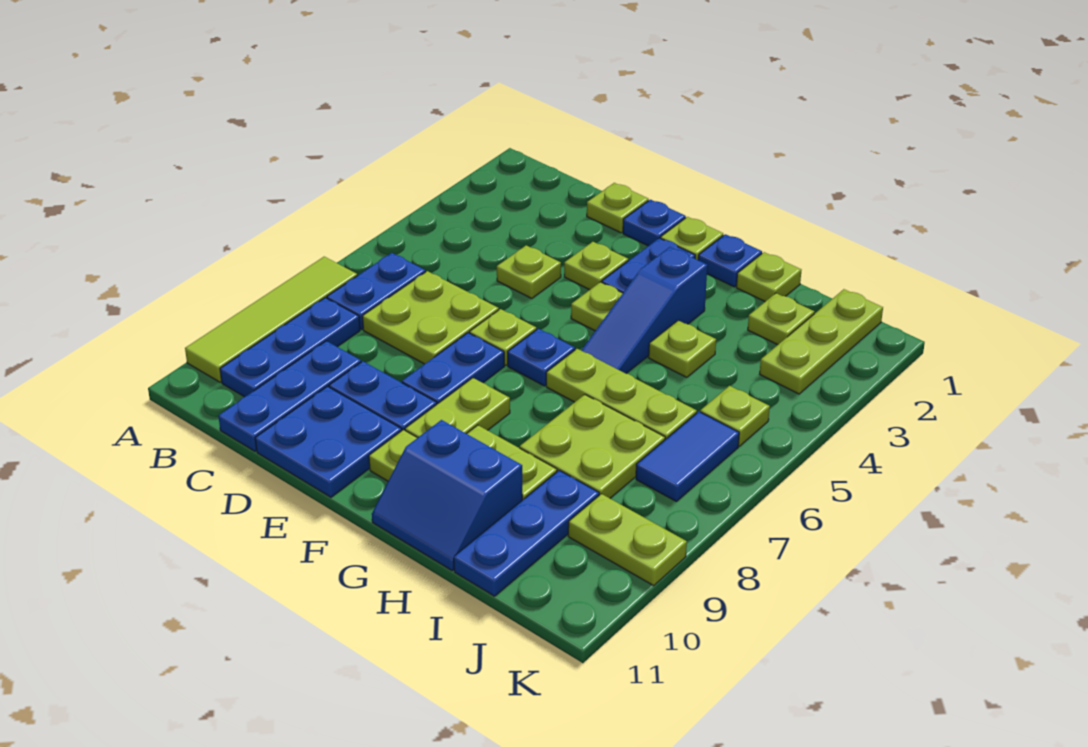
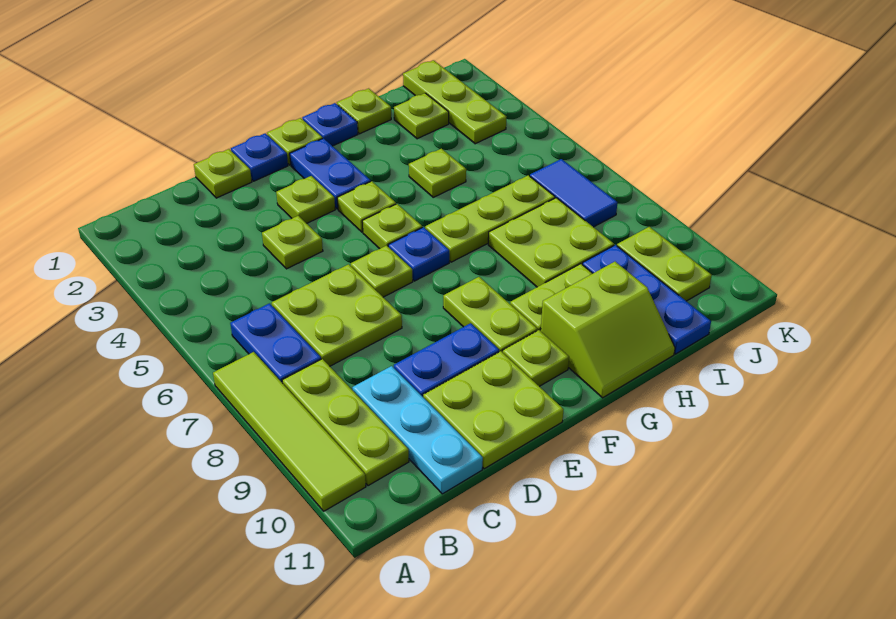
blue 1x3 plate [220,298,360,397] -> lime 1x3 plate [282,359,409,486]
blue 1x3 plate [219,341,361,452] -> cyan 1x3 plate [352,366,483,494]
blue 2x2 plate [255,386,402,497] -> lime 2x2 plate [423,351,564,469]
blue 1x2 plate [402,333,504,404] -> none
blue 1x3 slope [581,247,707,374] -> none
blue 2x2 slope [372,420,522,571] -> lime 2x2 slope [541,262,675,398]
lime 1x1 plate [700,386,770,446] -> lime 1x1 plate moved to [362,204,422,249]
lime 1x2 plate [568,494,687,586] -> lime 1x2 plate turned to [617,227,712,301]

